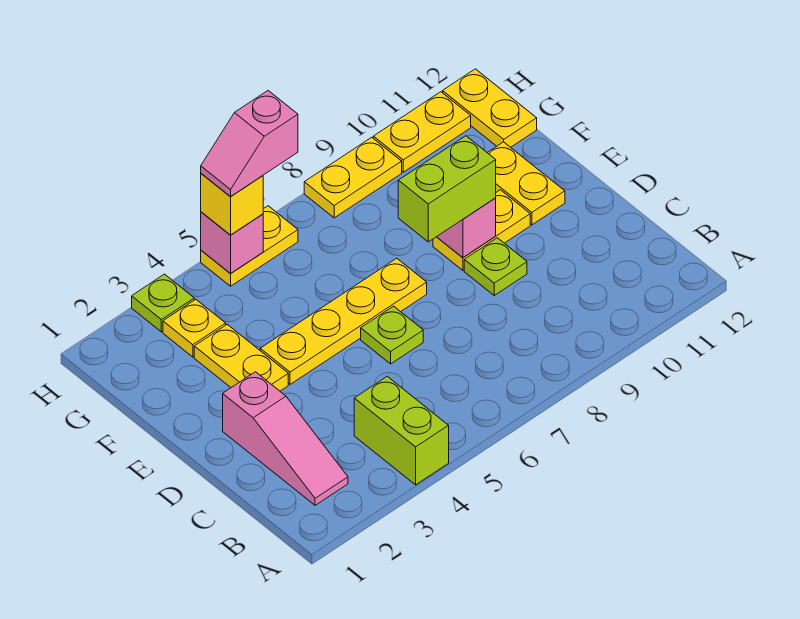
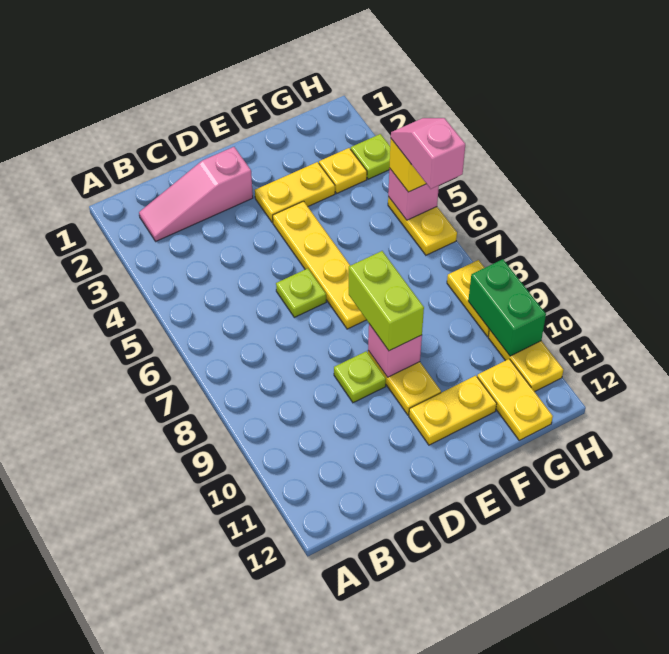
lime 1x2 brick [354,376,449,485] -> none
yellow 1x2 plate [443,69,537,147] -> yellow 1x2 plate turned to [477,359,553,440]
none -> green 1x2 brick [468,259,546,356]

